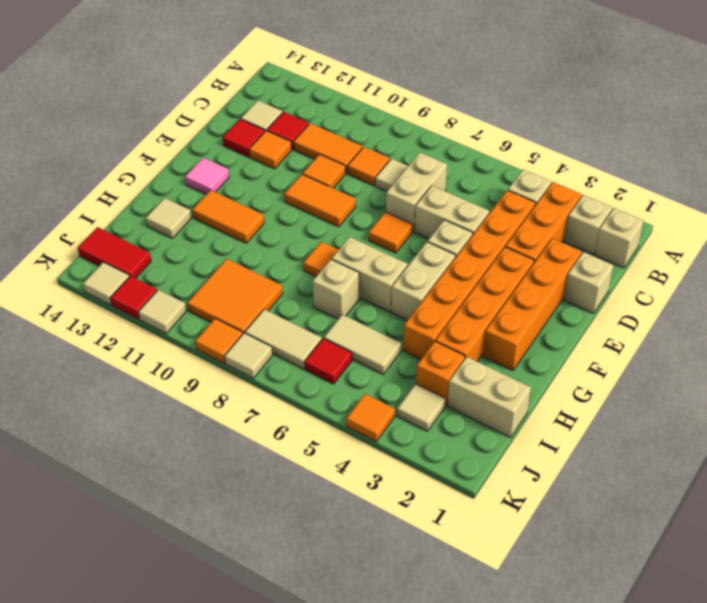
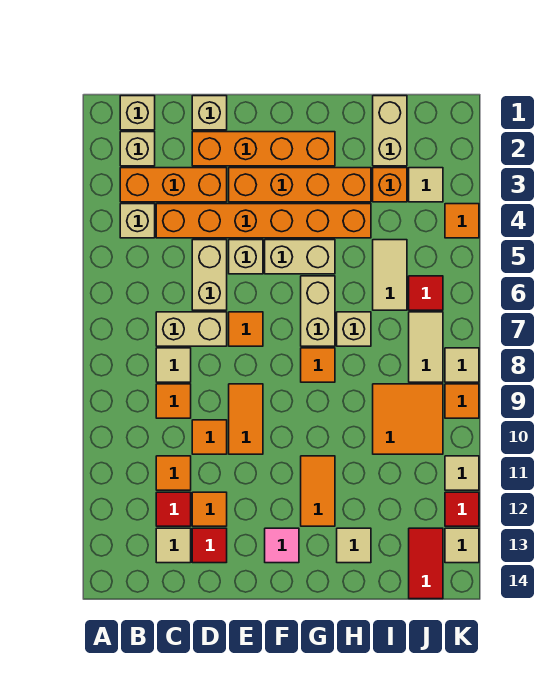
orange 1x2 tile [293,123,362,173] -> orange 1x1 tile [156,456,191,490]

